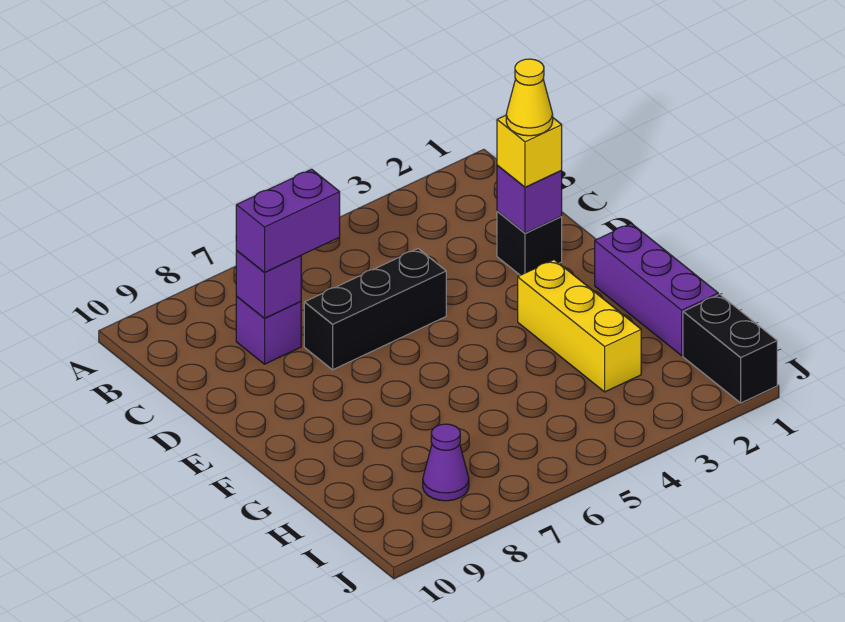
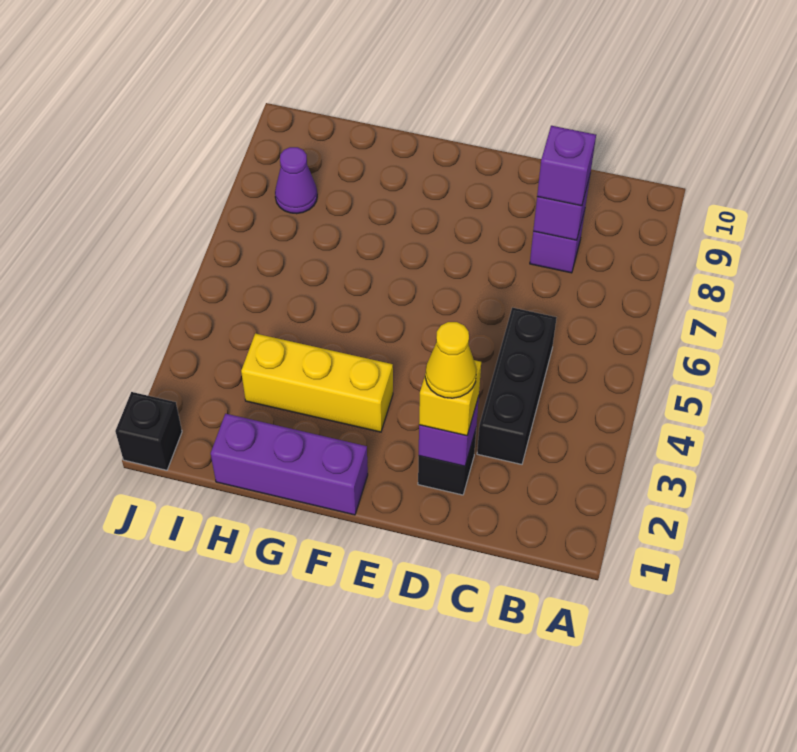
purple 1x2 brick [236,169,340,272] -> purple 1x1 brick [537,126,596,206]
black 1x3 brick [304,249,446,370] -> black 1x3 brick moved to [477,307,557,464]
black 1x2 brick [683,294,777,403] -> black 1x1 brick [115,392,182,470]

